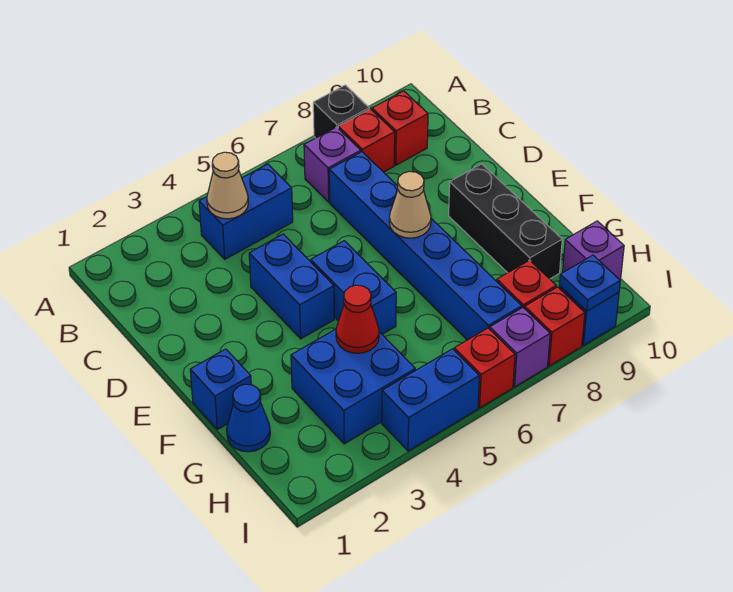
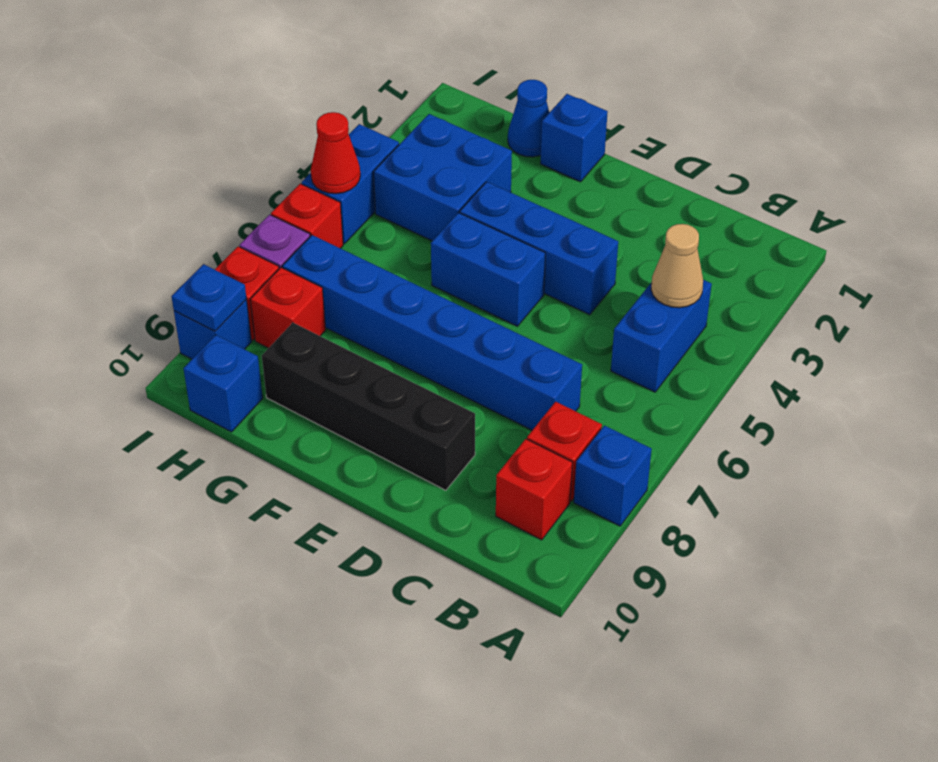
black 1x1 brick [313,85,369,138] -> blue 1x1 brick [574,426,652,526]
purple 1x1 brick [304,127,361,202] -> none
blue 1x2 brick [249,234,334,339] -> blue 1x3 brick [460,182,618,315]
tan 1x1 cone [389,171,431,238] -> none
black 1x3 brick [449,164,562,279] -> black 1x4 brick [262,323,475,490]
red 1x1 cone [336,285,379,353] -> red 1x1 cone moved to [311,112,360,194]
purple 1x1 brick [563,221,624,280] -> blue 1x1 brick [183,335,263,432]

